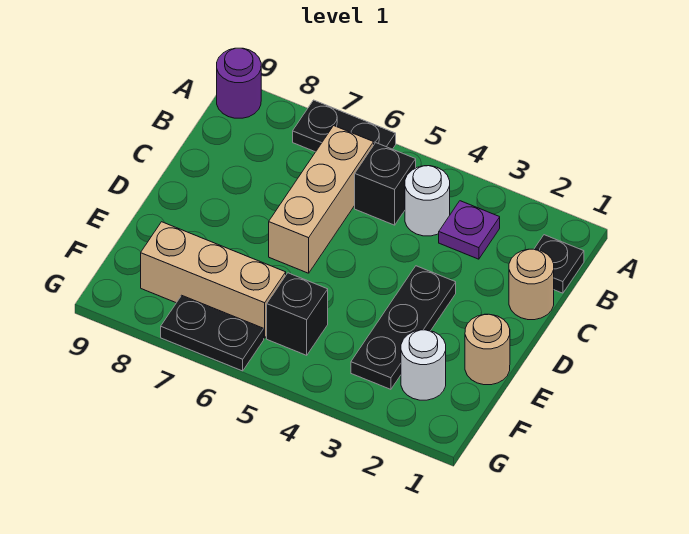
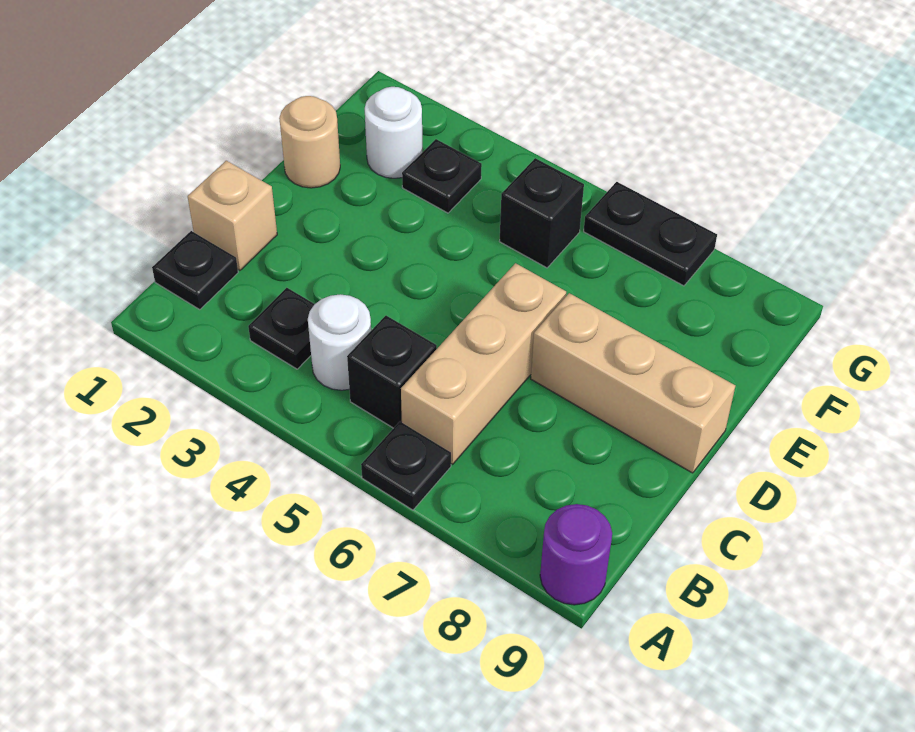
black 1x2 plate [293,100,396,152] -> black 1x1 plate [361,422,451,510]
purple 1x1 plate [439,201,500,259] -> black 1x1 plate [248,288,315,369]
tan 1x1 round brick [509,249,554,320] -> tan 1x1 brick [188,161,277,270]
black 1x3 plate [351,266,456,389] -> black 1x1 plate [402,139,482,213]
tan 1x3 brick [141,222,286,338] -> tan 1x3 brick moved to [531,293,735,473]

